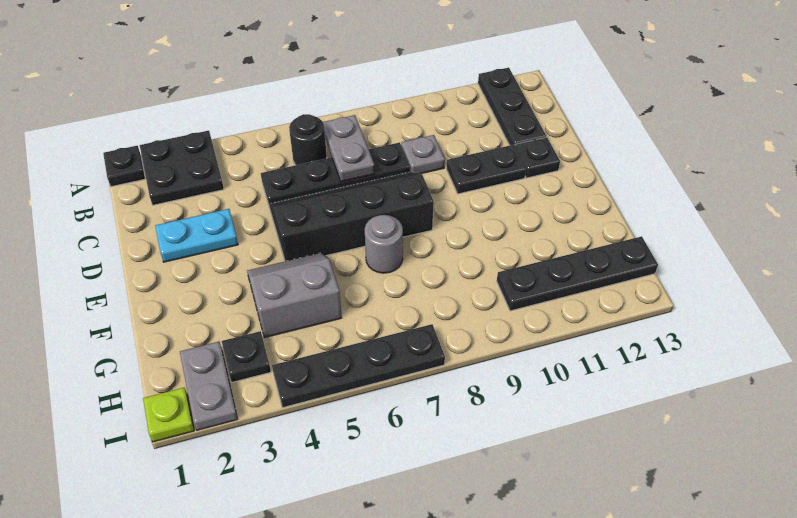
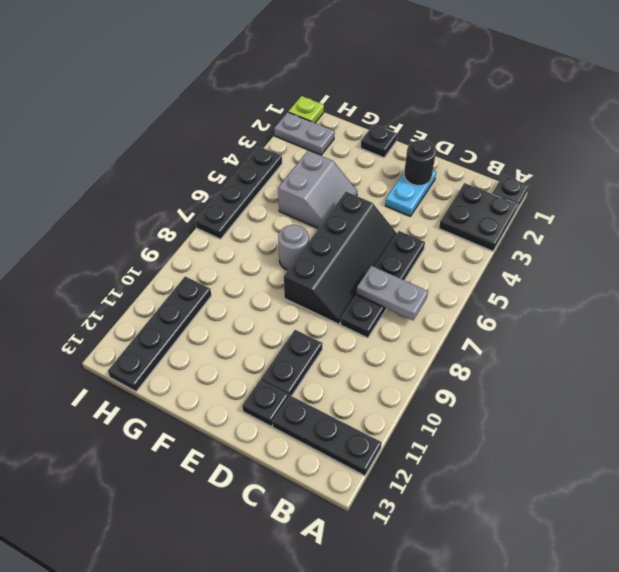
black 1x1 round brick [289,114,327,165] -> black 1x1 round brick moved to [404,140,436,185]
grey 1x1 plate [401,135,445,174] -> none
black 1x1 plate [222,331,271,382] -> black 1x1 plate moved to [361,124,397,158]

